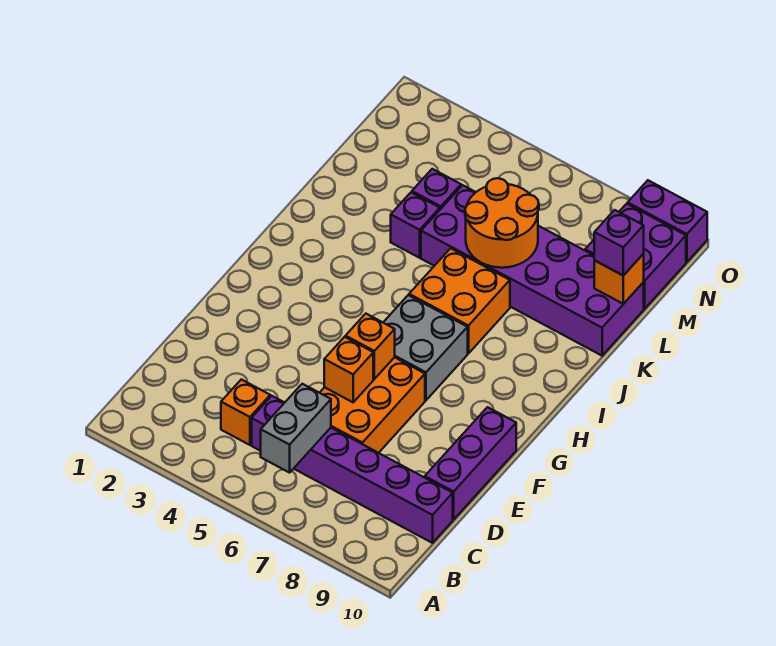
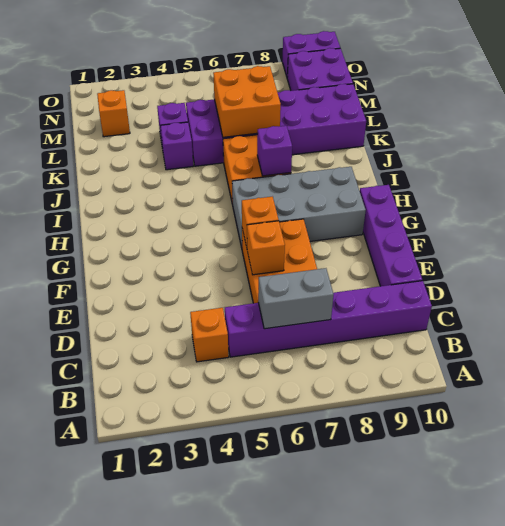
grey 1x2 brick [261,384,331,473] -> grey 1x2 brick turned to [258,268,334,329]
purple 1x3 brick [425,407,516,519] -> purple 1x4 brick [360,185,422,286]
grey 2x2 brick [383,295,468,400] -> grey 2x4 brick [232,167,366,248]
orange 2x2 round brick [465,178,539,268] -> orange 2x2 brick [213,66,281,137]
orange 1x1 brick [594,254,644,304] -> orange 1x1 brick moved to [97,90,130,137]
purple 1x1 brick [594,210,644,276] -> purple 1x1 brick moved to [257,126,292,176]

